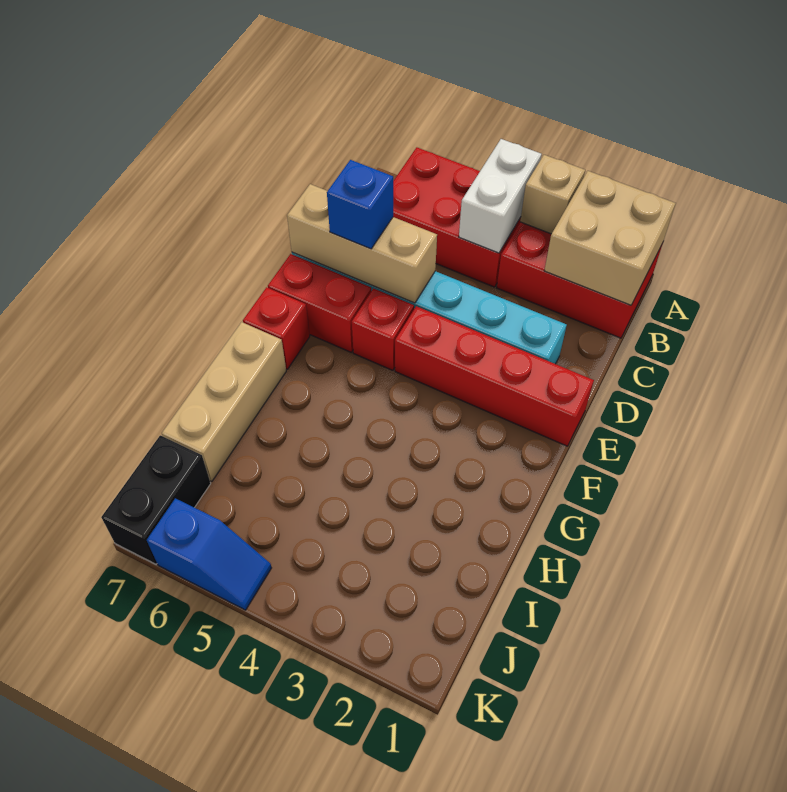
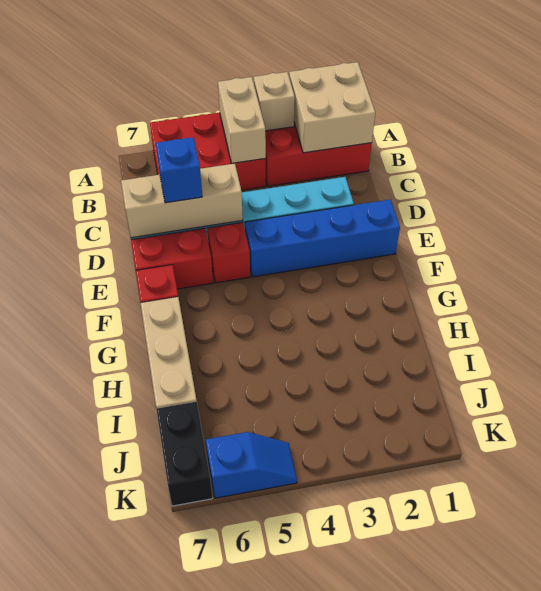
white 1x2 brick [459,139,542,253] -> tan 1x2 brick [218,77,266,163]
red 1x4 brick [395,306,594,446] -> blue 1x4 brick [245,199,400,277]

